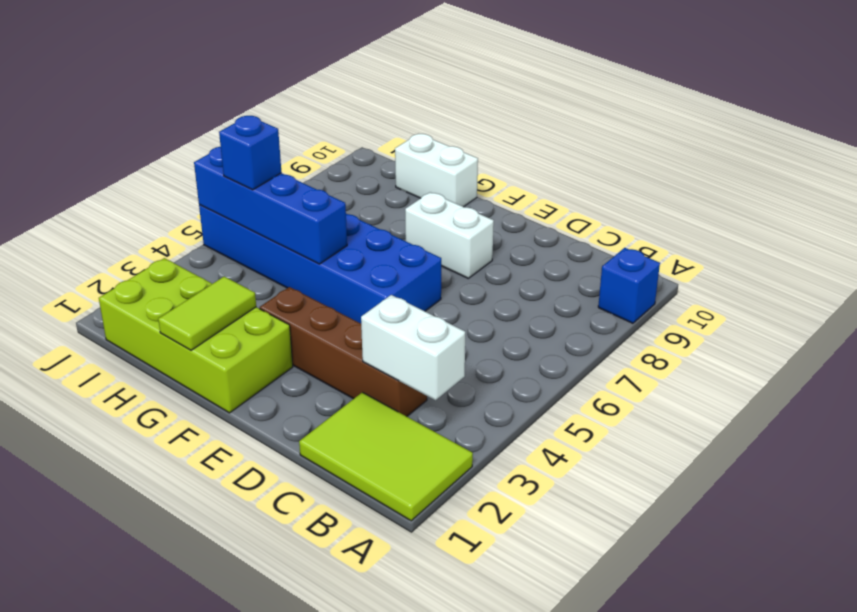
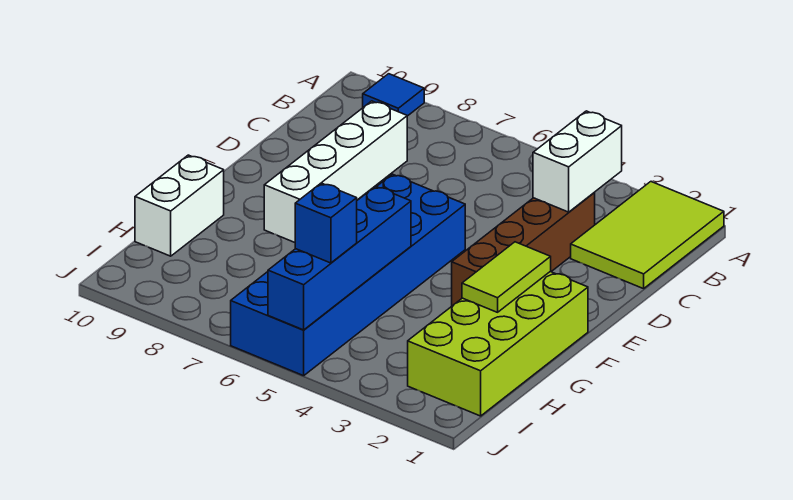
blue 1x1 brick [598,248,660,323] -> blue 1x1 tile [363,74,424,116]
white 1x2 brick [405,192,494,278] -> white 1x4 brick [264,101,407,242]
lime 1x2 tile [158,276,256,350] -> lime 1x2 tile turned to [462,242,551,312]

